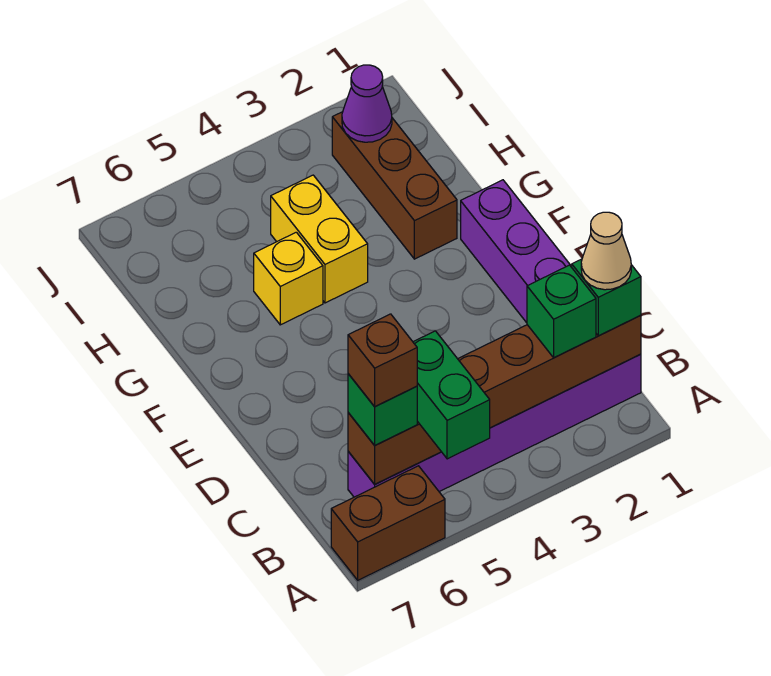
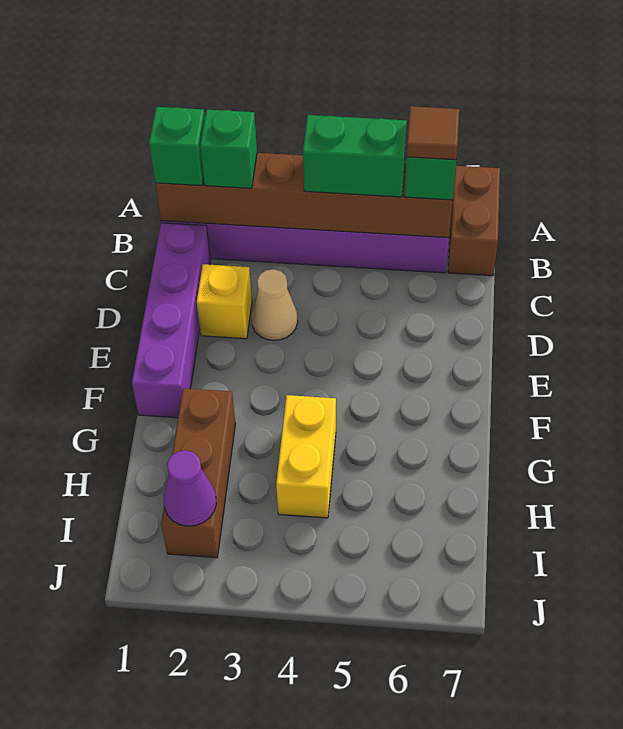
green 1x2 brick [413,331,490,459] -> green 1x2 brick turned to [303,115,407,197]
brown 1x2 brick [331,466,445,580] -> brown 1x2 brick turned to [448,166,500,276]
tan 1x1 cone [581,212,631,290] -> tan 1x1 cone moved to [251,269,298,340]
brown 1x1 brick [348,314,417,407] -> brown 1x1 tile [407,106,459,160]
yellow 1x1 brick [254,232,323,325] -> yellow 1x1 brick moved to [197,264,252,339]

